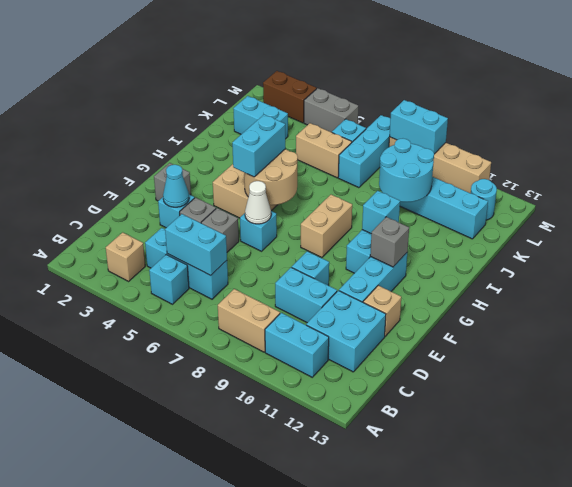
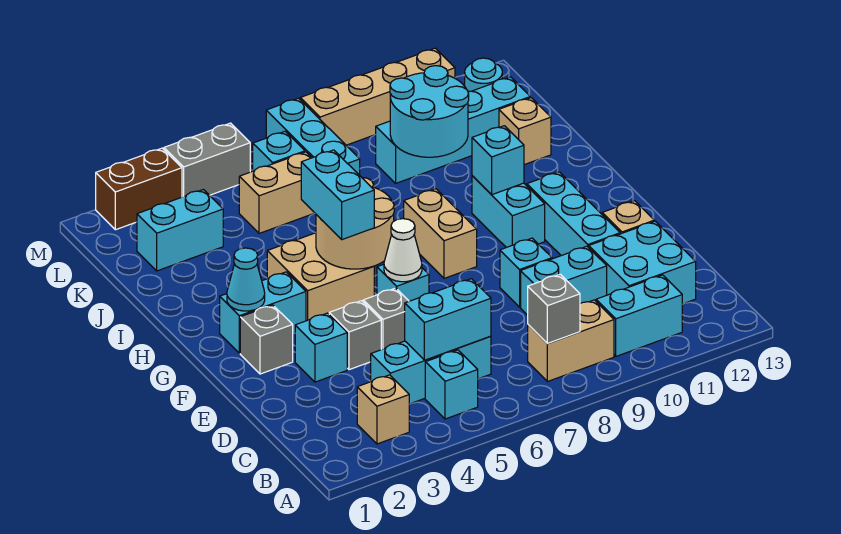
cyan 1x1 cone [163,165,189,207] -> cyan 1x1 cone moved to [227,248,265,311]
grey 1x1 brick [370,217,409,267] -> grey 1x1 brick moved to [528,274,580,344]
none -> tan 1x1 brick [499,98,551,165]
cyan 1x2 brick [390,100,448,154] -> cyan 1x2 brick moved to [220,272,306,353]

